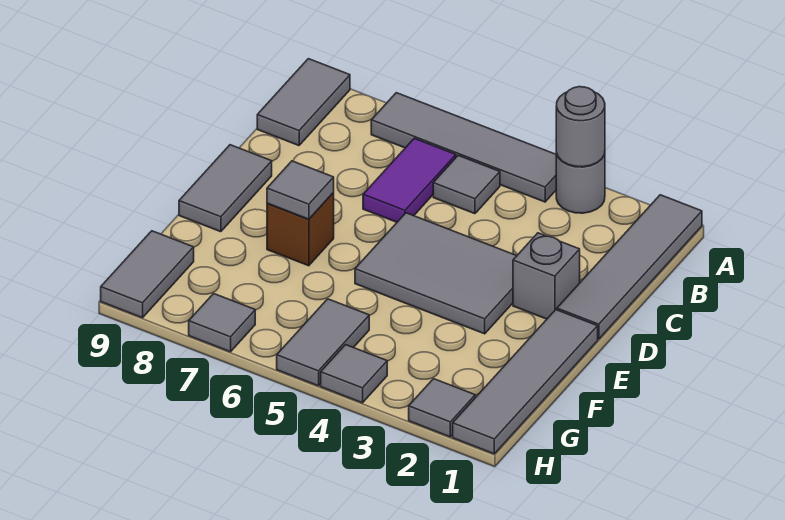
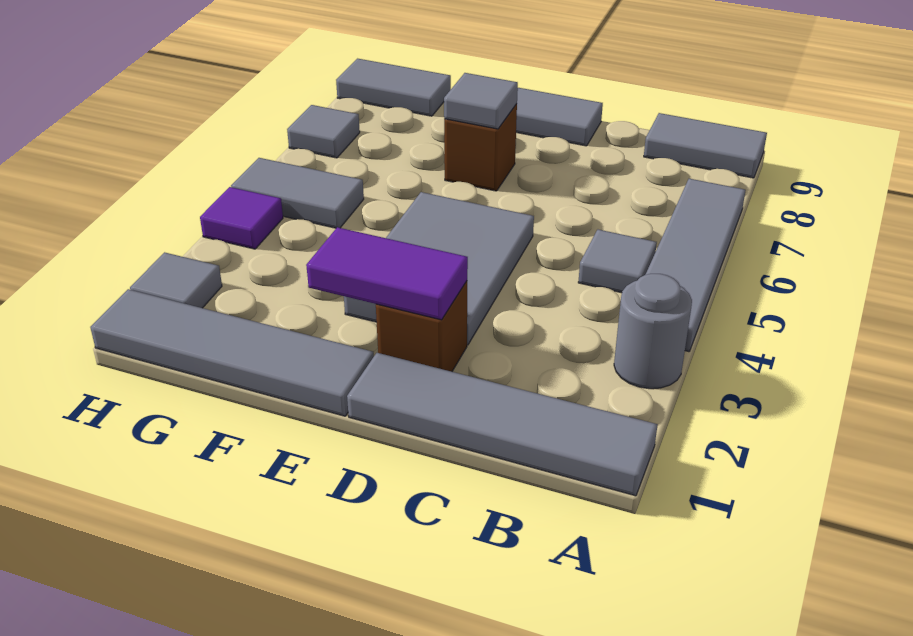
grey 1x1 round brick [556,87,605,167] -> none
purple 1x2 tile [363,138,456,222] -> purple 1x2 tile moved to [306,227,468,320]
grey 1x1 brick [513,233,580,319] -> brown 1x1 brick [376,281,467,372]
grey 1x1 tile [321,345,387,403] -> purple 1x1 tile [200,187,283,249]

